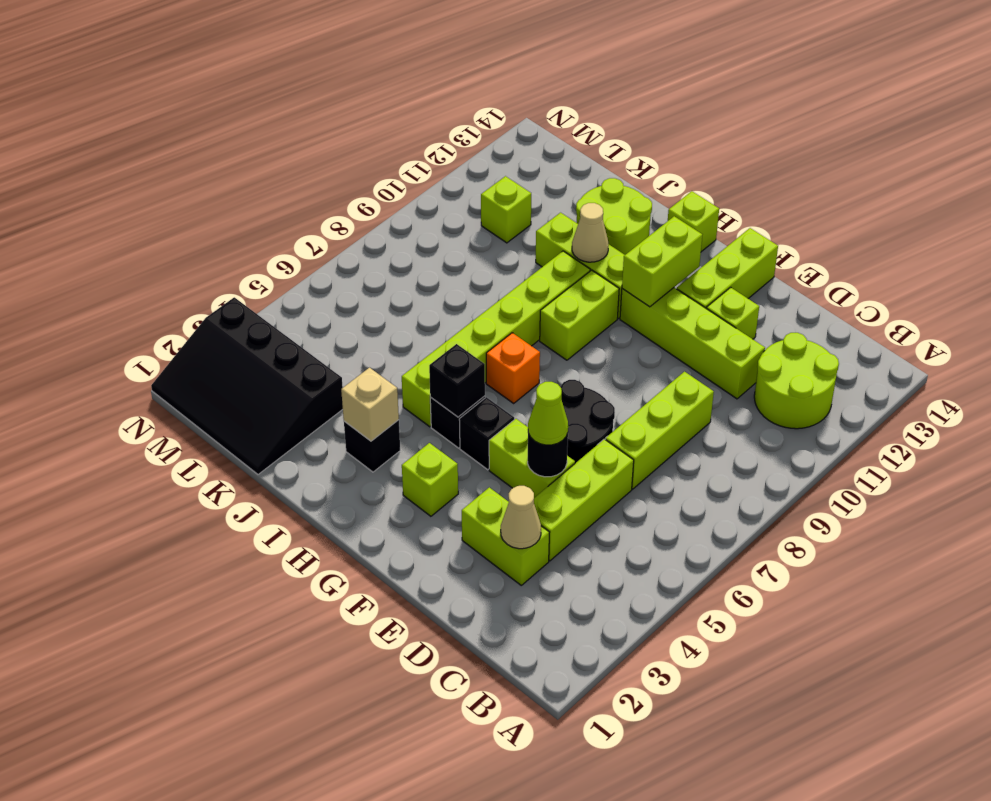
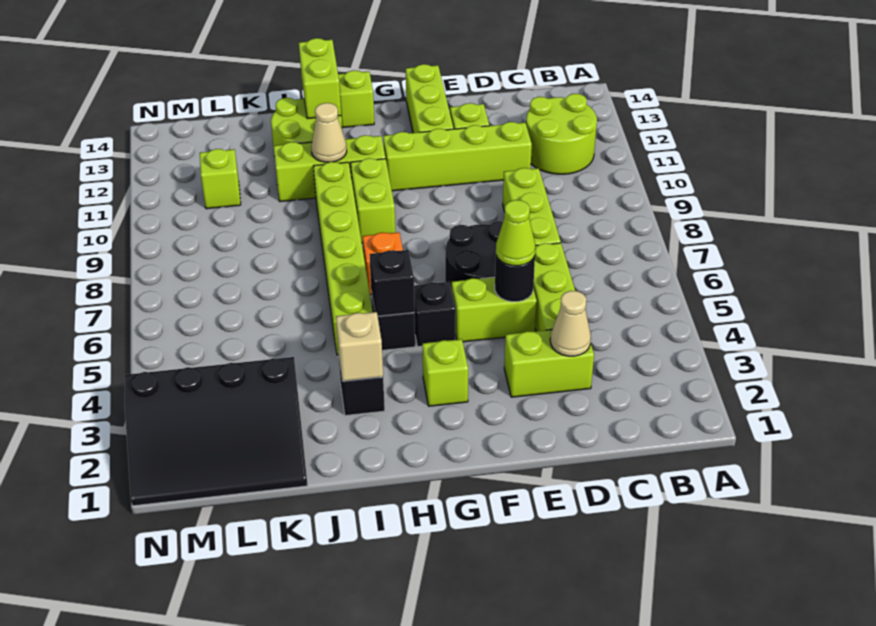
lime 1x2 brick [622,216,702,307] -> lime 1x2 brick moved to [299,38,341,119]

